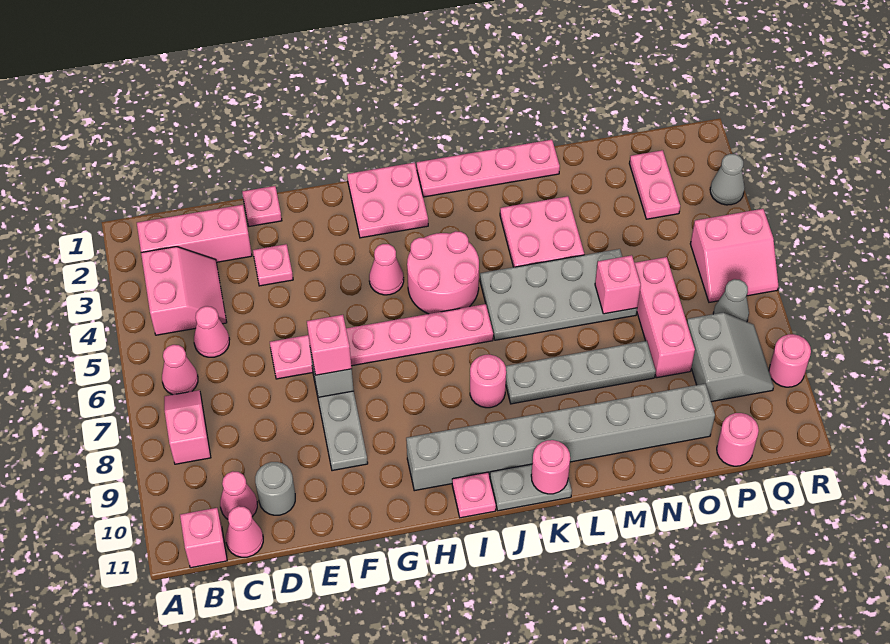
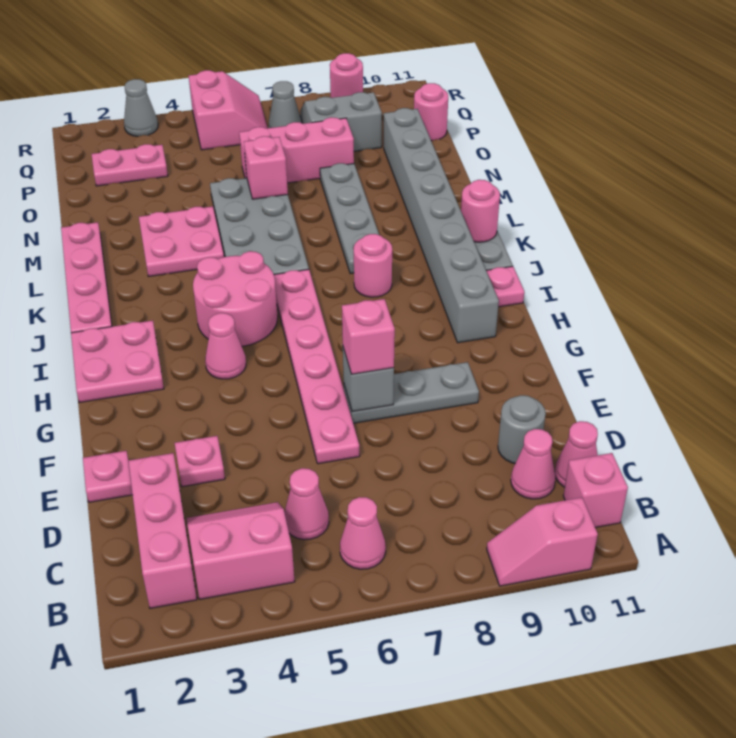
pink 1x2 slope [164,390,211,464] -> pink 1x2 slope moved to [487,497,598,586]

